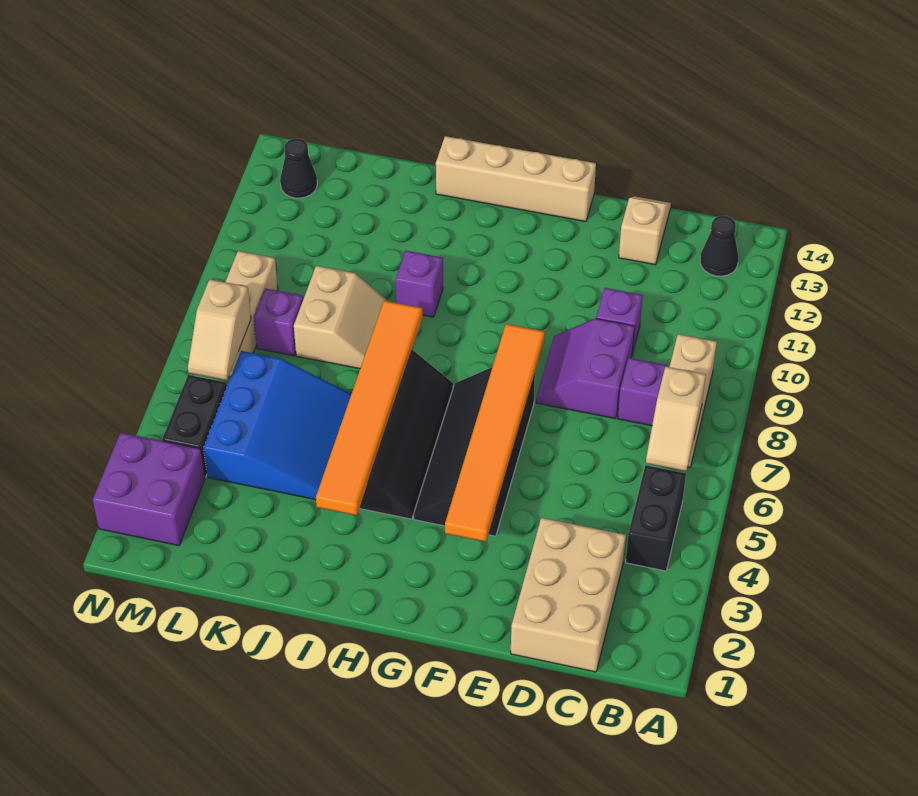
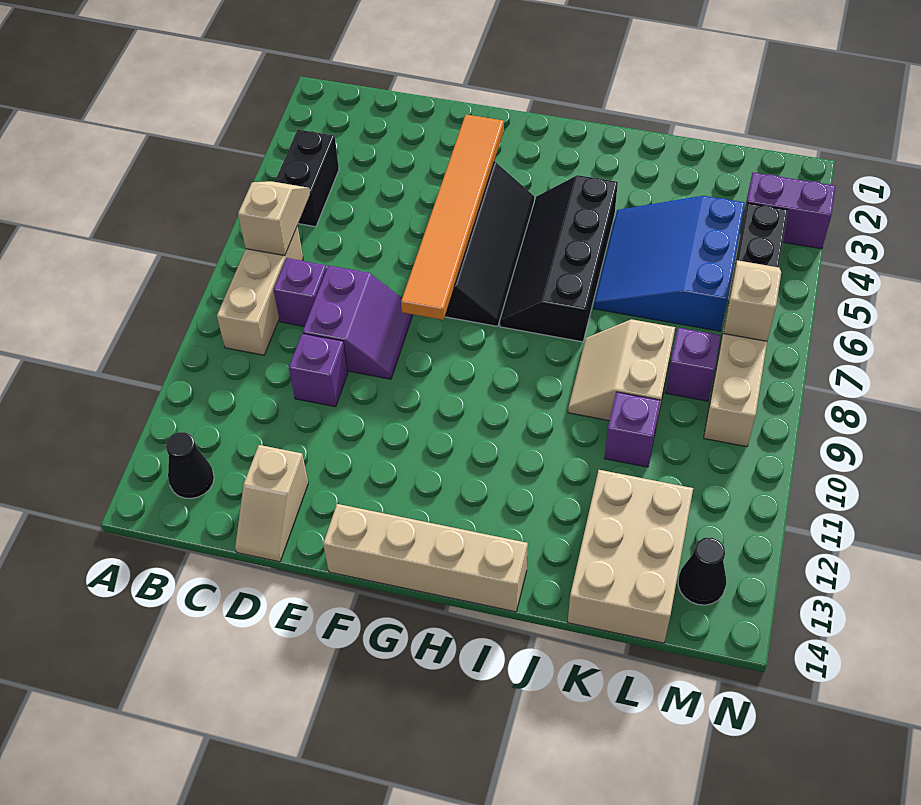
tan 2x3 brick [511,518,626,672] -> tan 2x3 brick moved to [568,470,693,643]
orange 1x6 tile [316,301,423,515] -> none
purple 1x1 brick [396,251,443,317] -> purple 1x1 brick moved to [604,392,660,467]
purple 2x2 brick [93,433,205,546] -> purple 1x2 brick [742,172,835,249]

